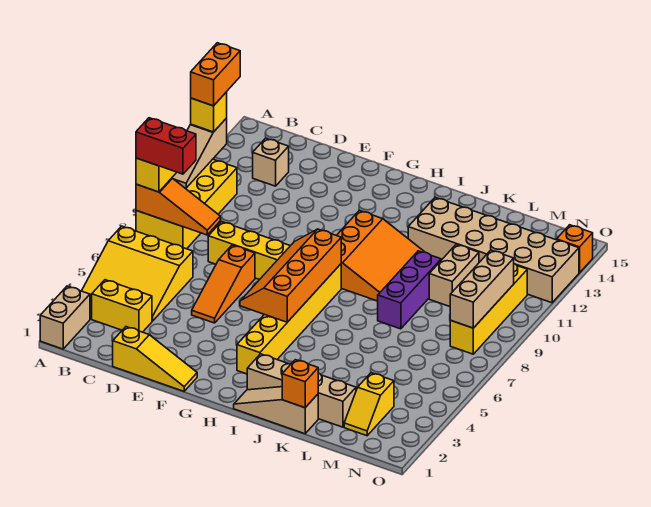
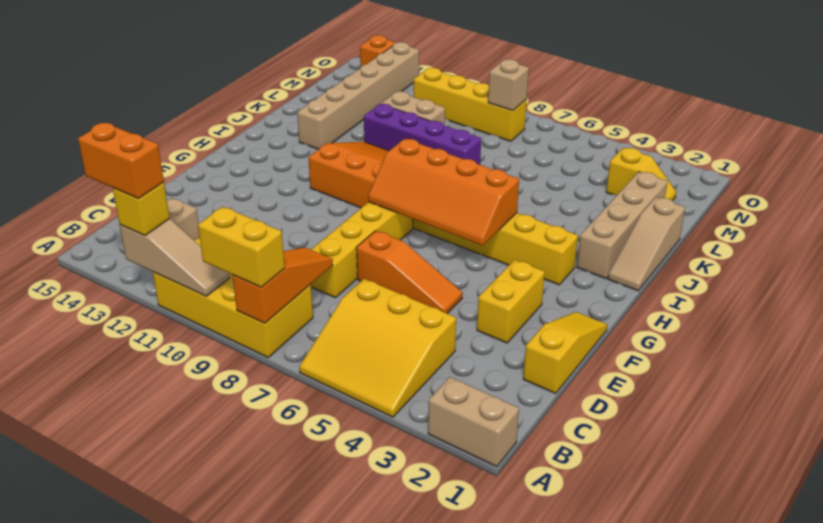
yellow 3x3 slope [82,226,193,321] -> yellow 3x3 slope turned to [299,279,456,417]
red 1x2 brick [136,118,196,174] -> none
yellow 1x2 brick [92,280,152,332] -> yellow 1x2 brick moved to [477,260,545,343]
tan 2x6 brick [408,198,579,303] -> tan 1x6 brick [297,42,419,149]
orange 1x1 brick [282,360,318,408] -> none
purple 1x3 brick [378,251,441,329] -> purple 1x4 brick [364,104,481,165]
tan 1x3 brick [450,250,514,328] -> tan 1x1 brick [488,59,529,111]

